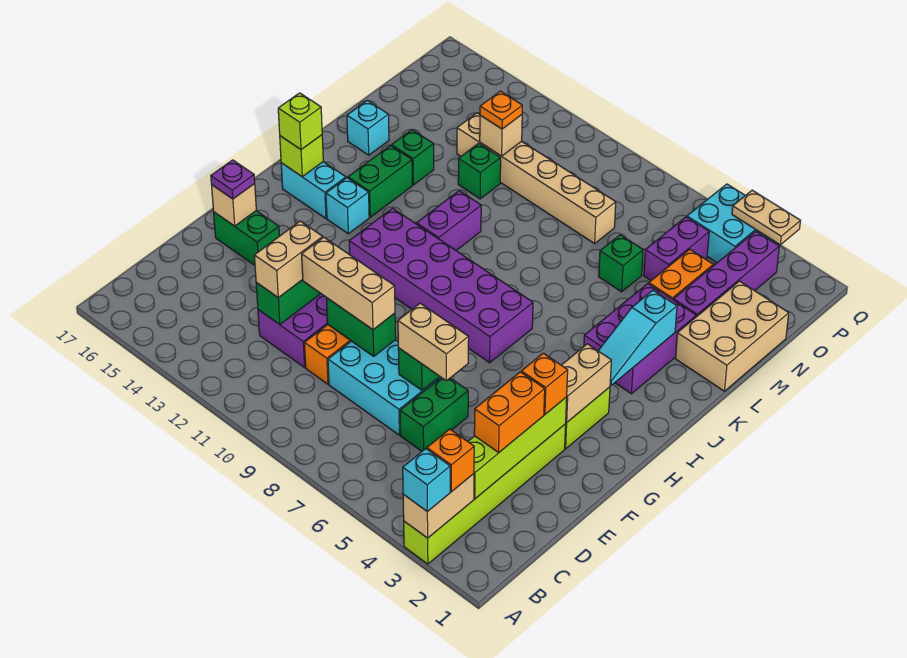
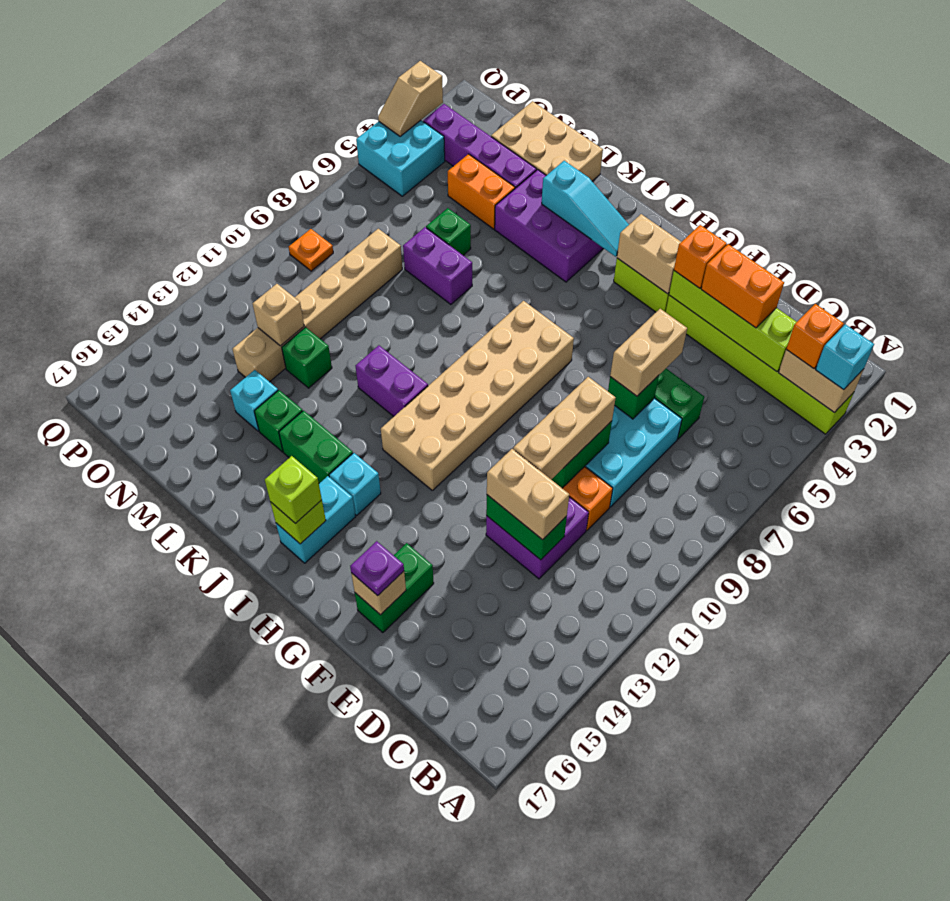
purple 2x6 brick [349,208,533,363] -> tan 2x6 brick [381,301,574,490]
cyan 1x1 brick [347,100,389,155] -> cyan 1x1 brick moved to [230,370,278,431]
purple 1x2 brick [644,217,709,280] -> purple 1x2 brick moved to [403,227,472,304]
orange 1x1 plate [480,91,522,129] -> orange 1x1 plate moved to [289,229,333,271]
tan 1x2 plate [732,190,800,245] -> tan 1x2 slope [378,61,443,136]

